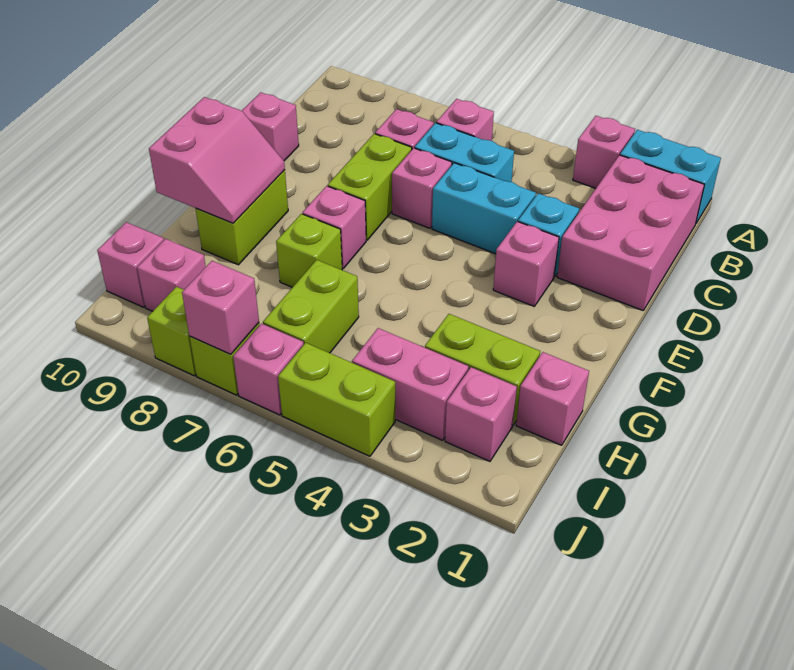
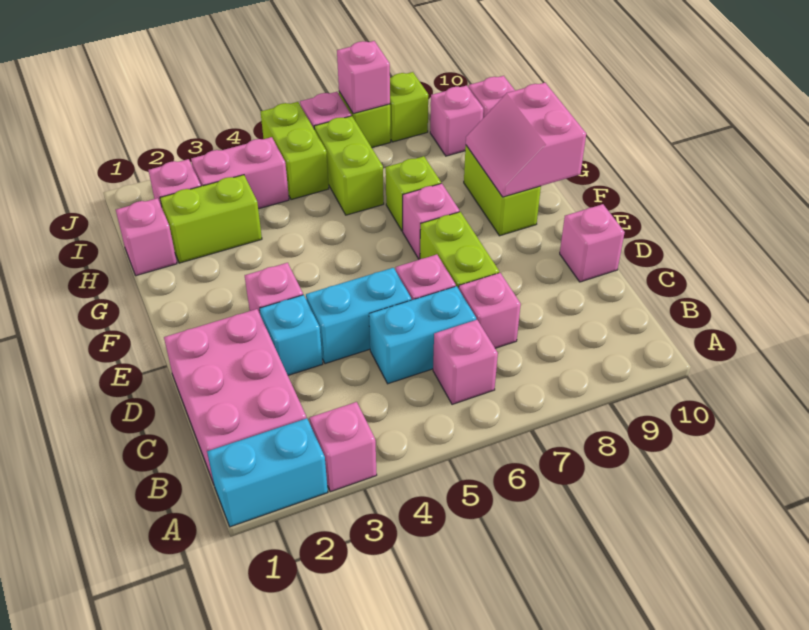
lime 1x2 brick [278,343,395,456] -> lime 1x2 brick turned to [261,102,329,200]

